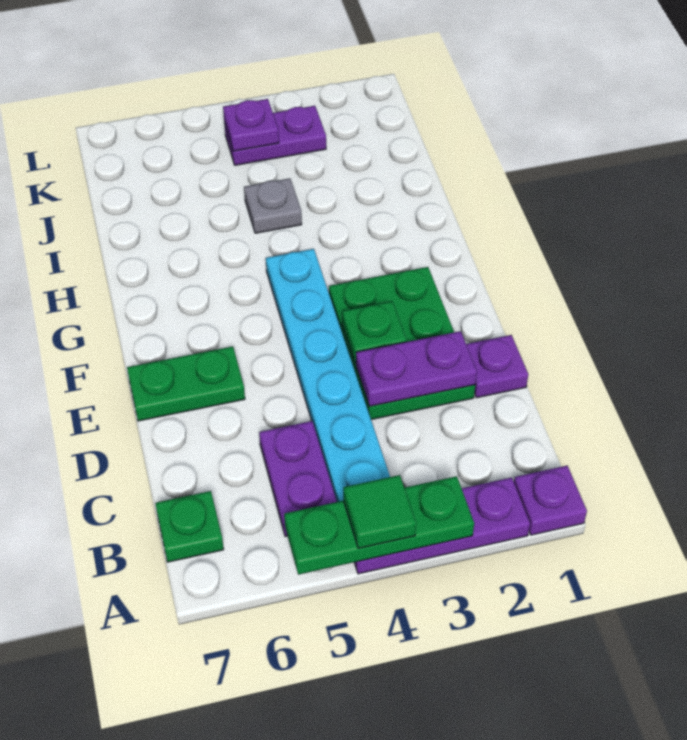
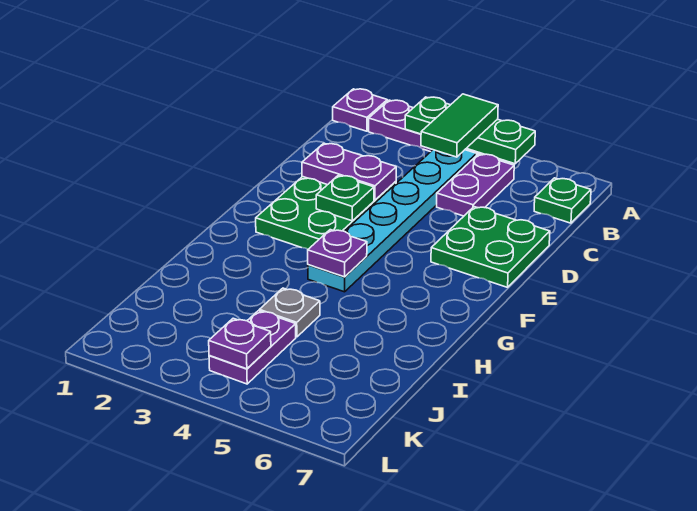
green 1x1 tile [343,475,416,548] -> green 1x2 tile [421,94,498,157]
purple 1x1 plate [466,335,528,398] -> purple 1x1 plate moved to [308,230,367,277]
green 1x2 plate [127,346,245,421] -> green 2x2 plate [431,207,550,287]
purple 1x2 plate [224,106,326,165] -> purple 1x2 plate turned to [209,311,296,384]

